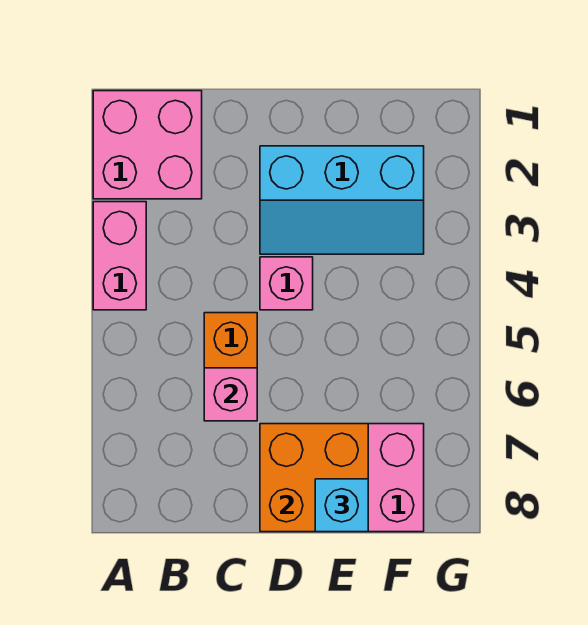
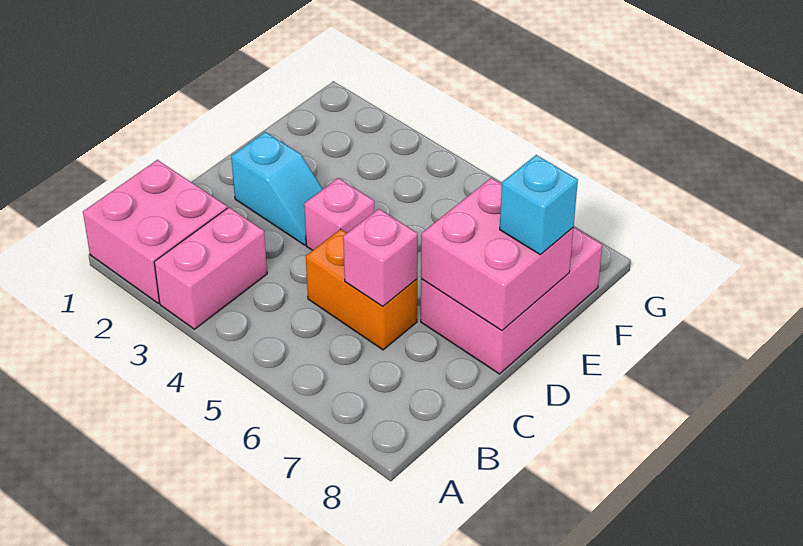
pink 1x2 brick [93,202,146,310] -> pink 1x2 brick turned to [154,208,267,329]
cyan 2x3 slope [260,146,424,254] -> cyan 1x2 slope [231,132,323,245]
orange 2x2 brick [260,424,368,532] -> pink 2x2 brick [421,178,574,330]

